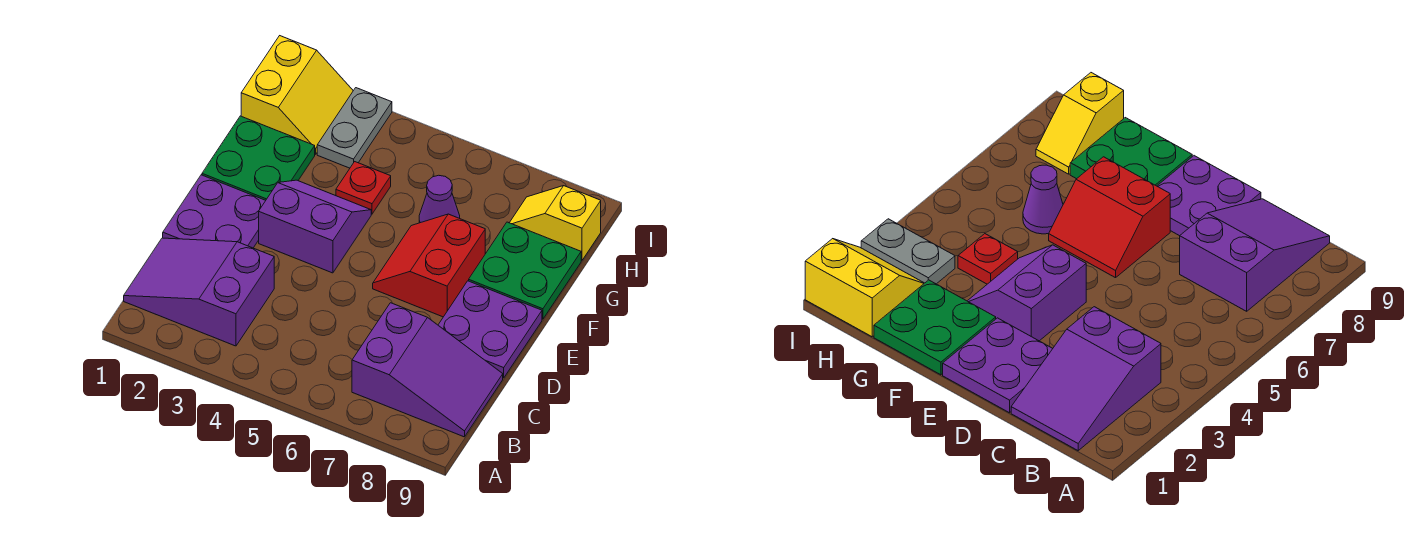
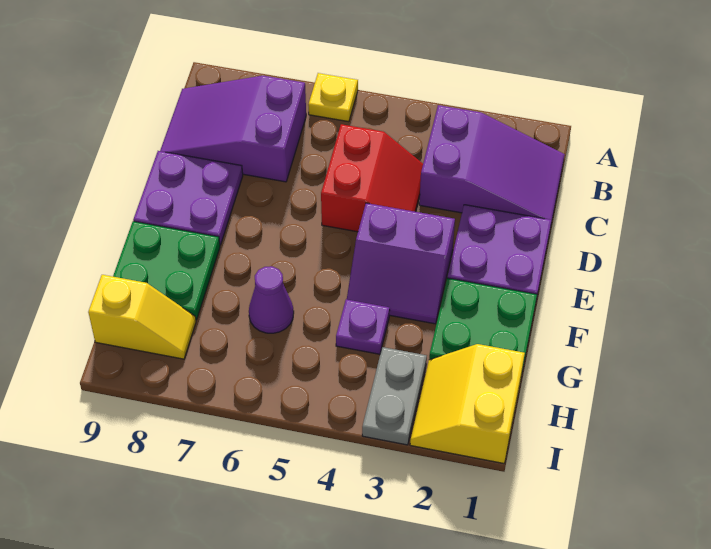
none -> yellow 1x1 plate [308,73,358,122]
red 2x2 slope [373,214,485,317] -> red 2x2 slope moved to [321,124,423,232]
red 1x1 plate [336,162,391,214] -> purple 1x1 plate [336,299,390,354]

